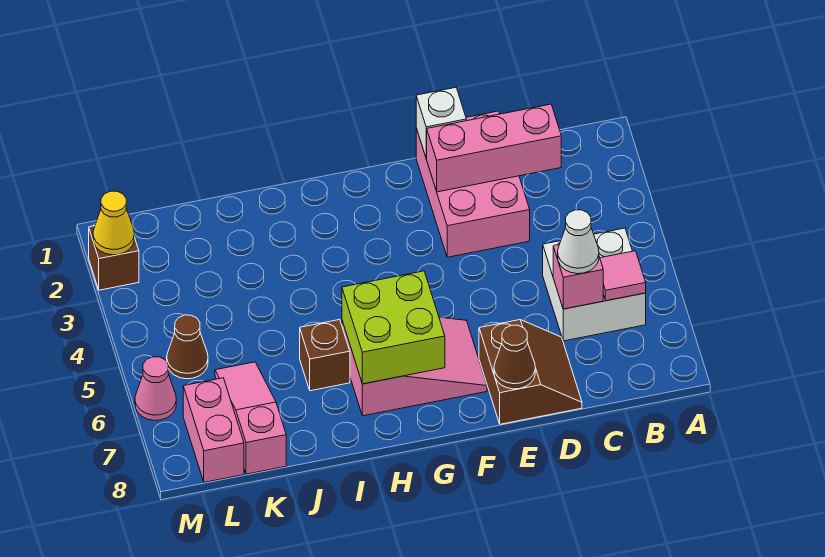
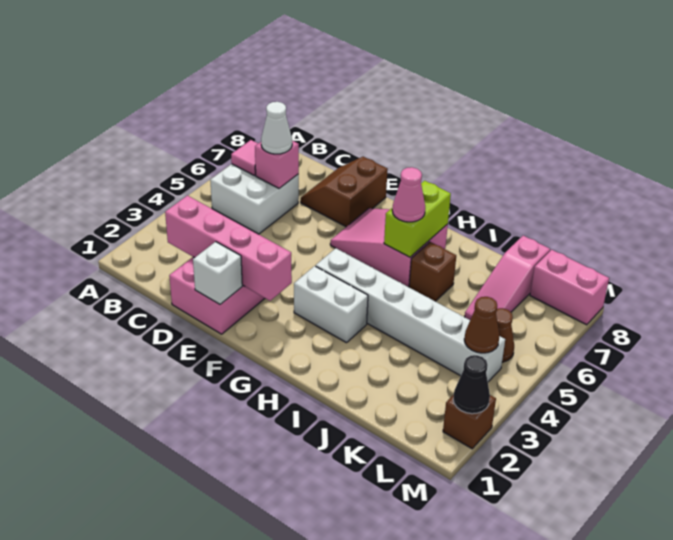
pink 1x3 brick [426,104,561,192] -> pink 1x4 brick [165,196,292,301]
brown 1x1 cone [494,325,535,389] -> brown 1x1 cone moved to [464,297,499,353]
none -> white 1x2 brick [294,266,368,343]
none -> white 1x6 brick [316,248,505,382]
lime 2x2 brick [342,271,445,384] -> lime 1x2 brick [384,181,451,257]
pink 1x2 brick [183,378,244,482] -> pink 1x2 brick turned to [530,250,609,325]
yellow 1x1 cone [93,191,134,255] -> black 1x1 cone [453,355,490,414]
pink 1x1 cone [135,357,176,421] -> pink 1x1 cone moved to [392,167,425,222]

